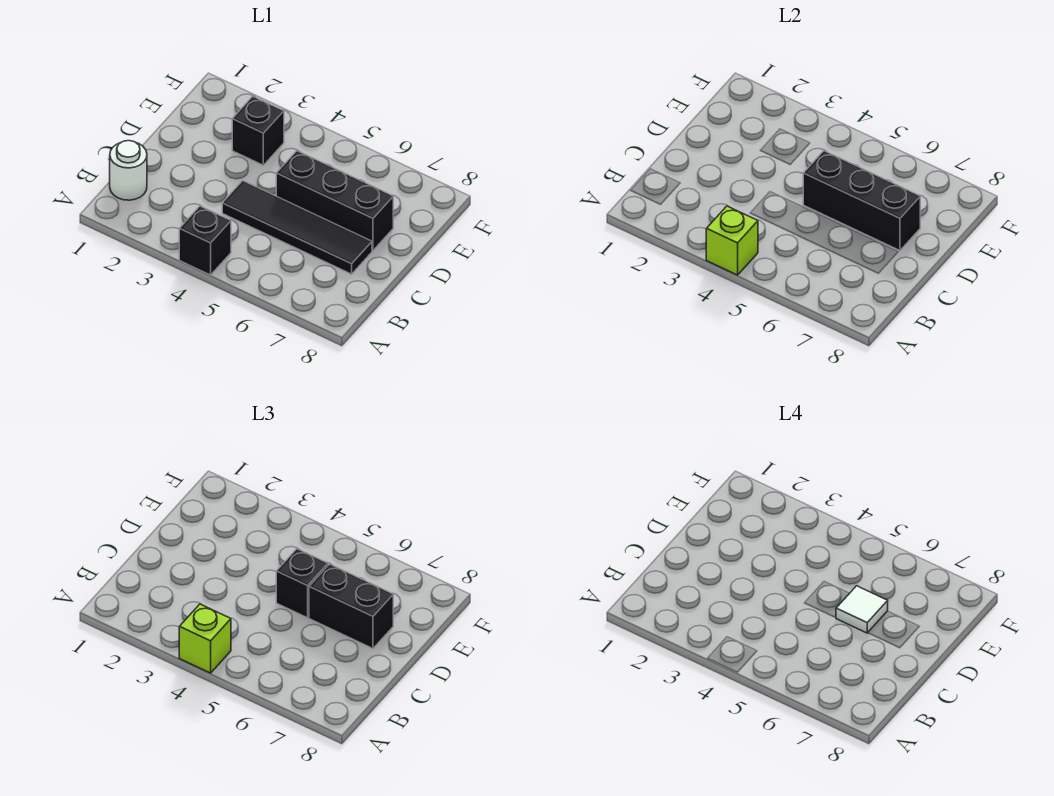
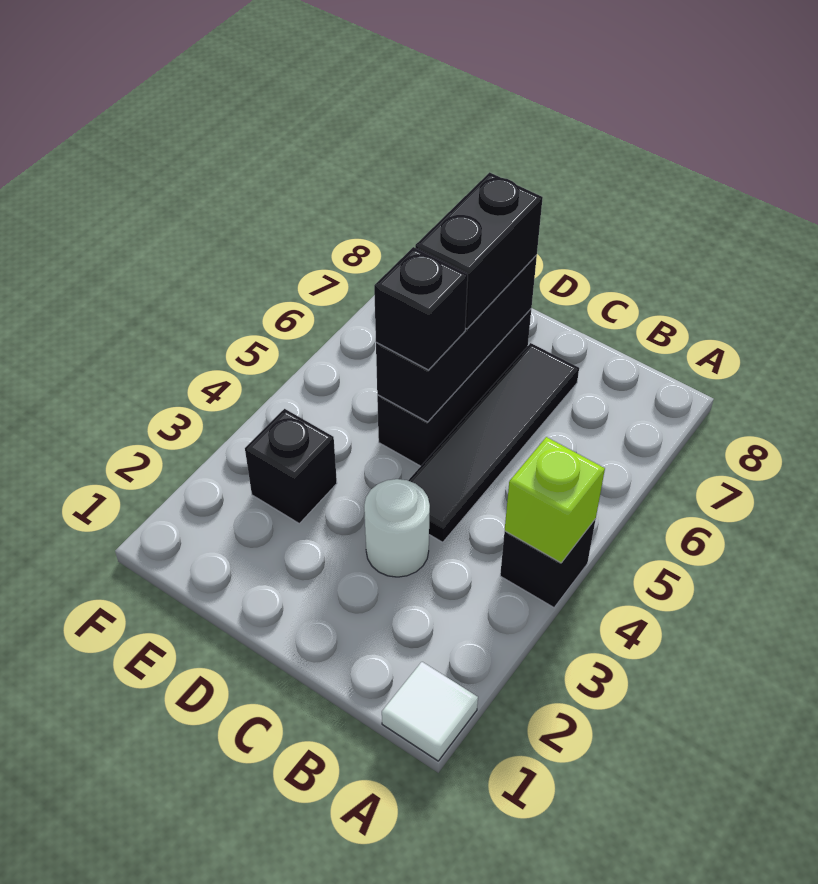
lime 1x1 brick [179,604,231,673] -> none
white 1x1 round brick [110,141,147,200] -> white 1x1 round brick moved to [364,479,430,577]
white 1x1 tile [836,586,888,633] -> white 1x1 tile moved to [382,662,478,761]

